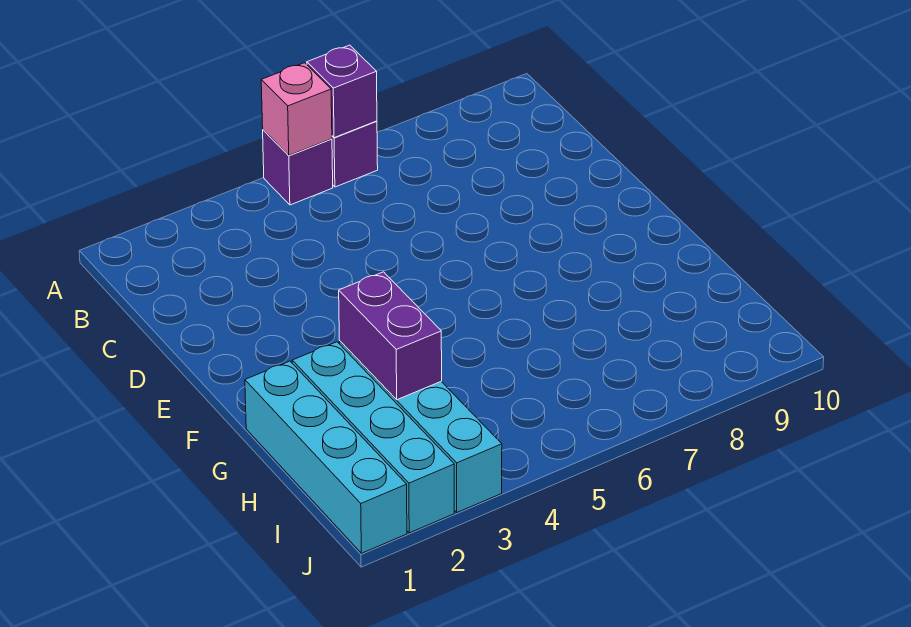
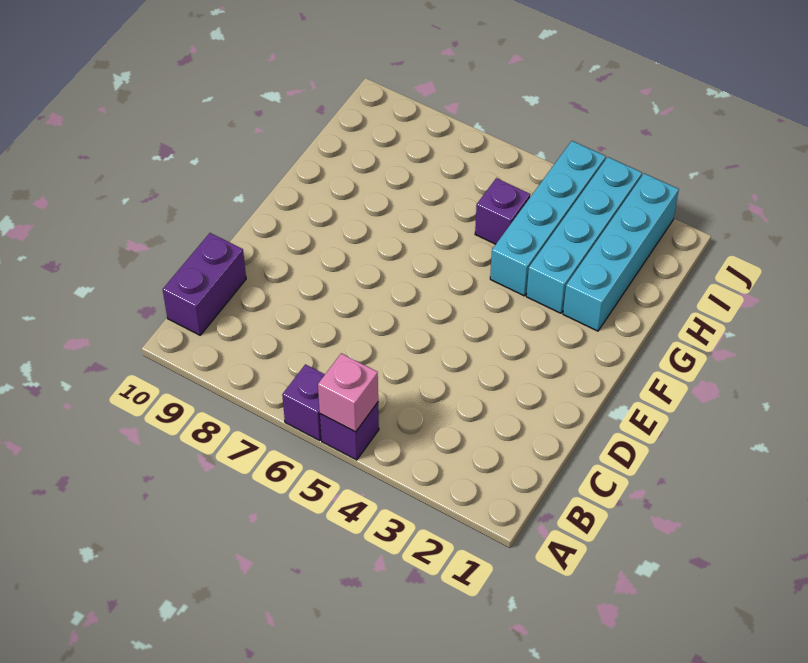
purple 1x1 brick [307,45,377,138] -> purple 1x1 brick moved to [475,178,530,244]
cyan 1x4 brick [245,361,407,553] -> cyan 1x4 brick moved to [490,141,606,296]
purple 1x2 brick [339,272,442,400] -> purple 1x2 brick moved to [163,233,246,335]

